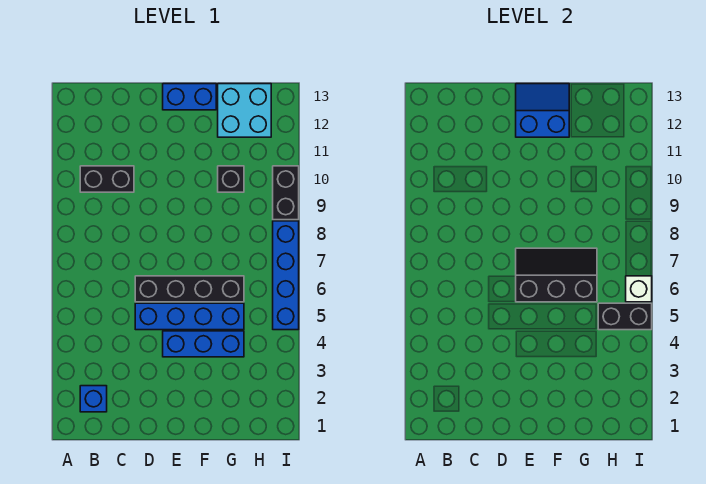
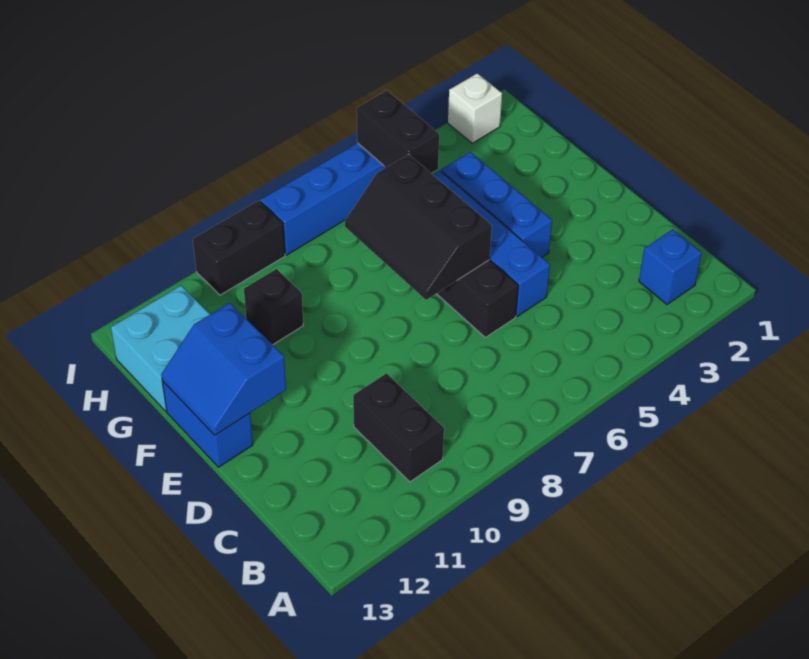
white 1x1 brick [626,276,652,302] -> white 1x1 brick moved to [448,73,502,143]

